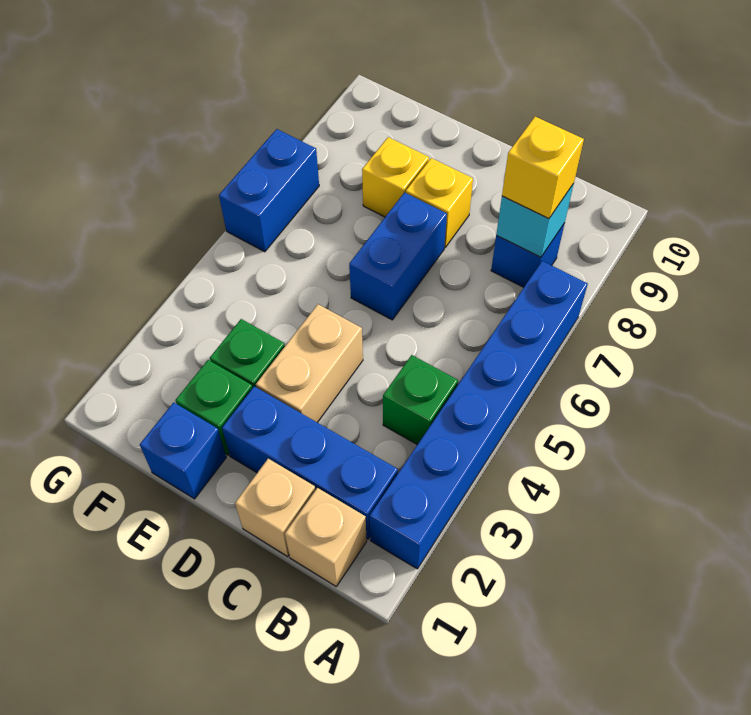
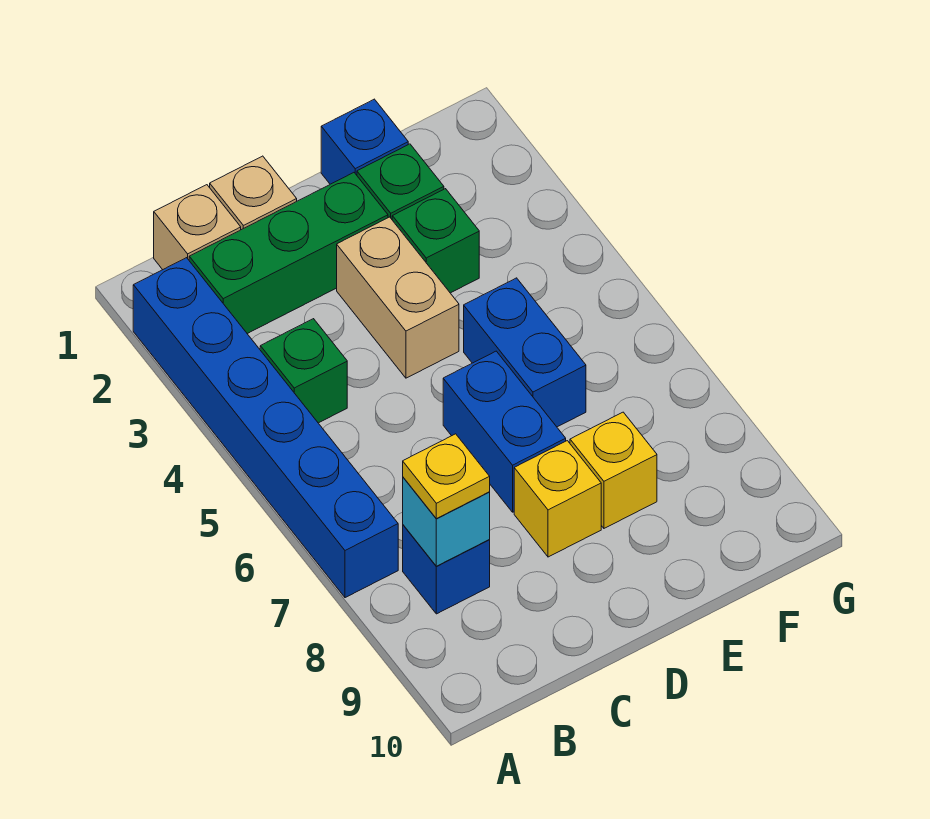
blue 1x3 brick [222,386,398,539] -> green 1x3 brick [189,173,388,334]
yellow 1x1 brick [502,117,584,218] -> yellow 1x1 plate [403,434,490,519]
blue 1x2 brick [219,129,319,252] -> blue 1x2 brick moved to [464,278,586,427]

